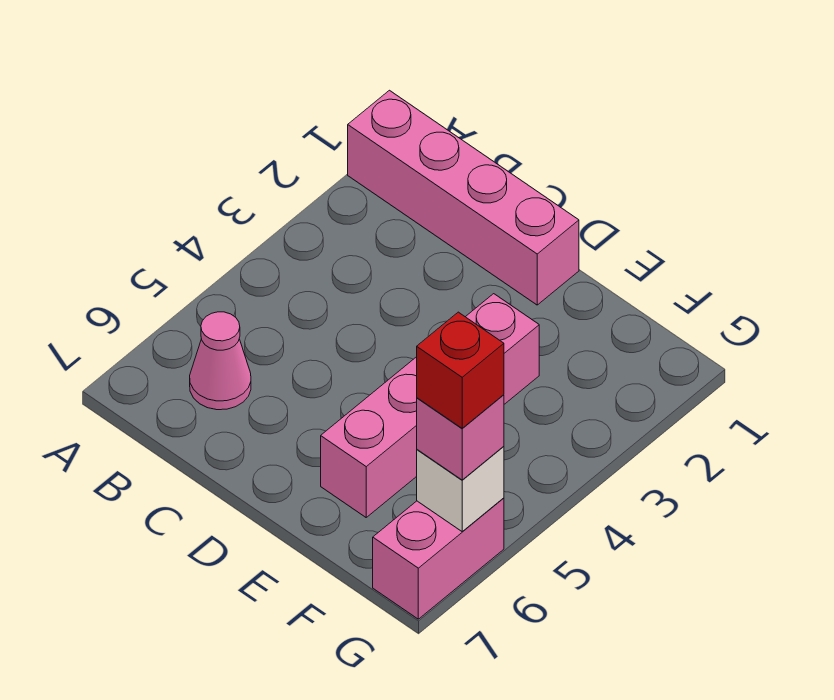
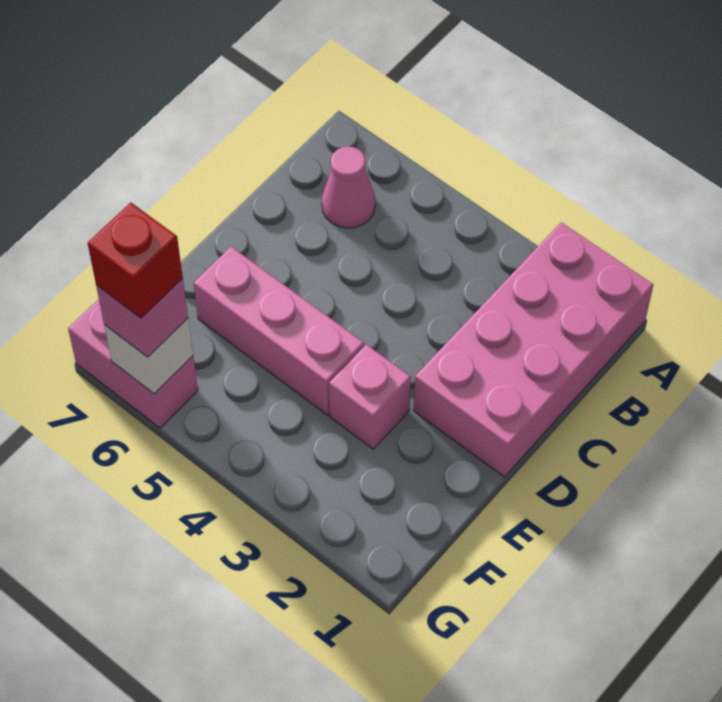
pink 1x4 brick [348,90,579,305] -> pink 2x4 brick [413,222,653,477]

